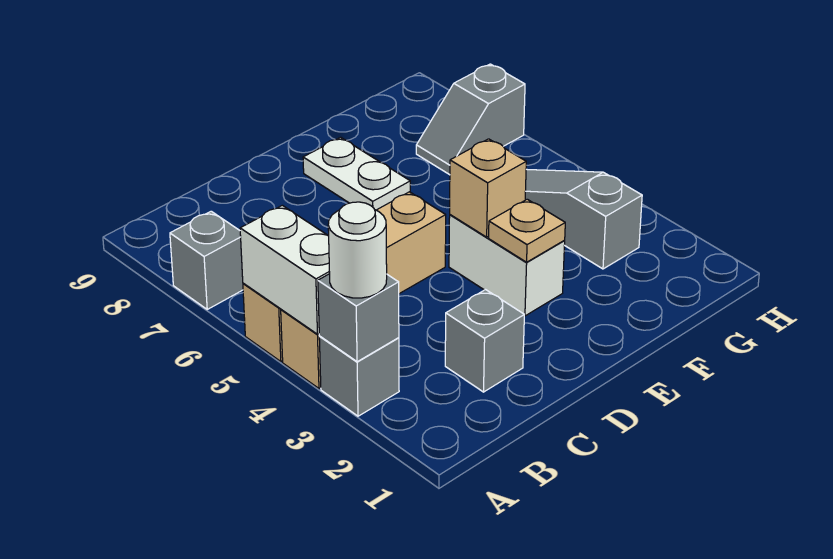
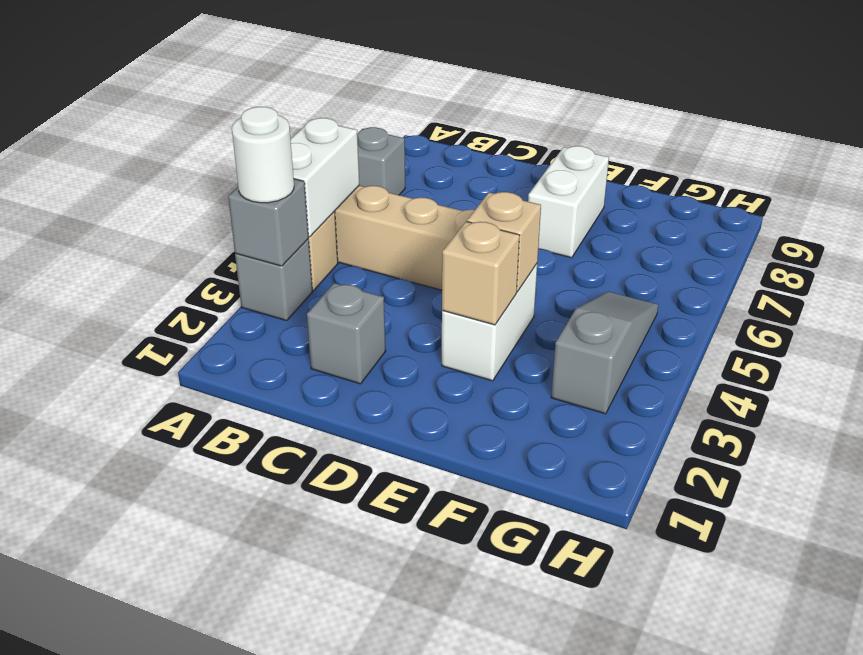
tan 1x1 plate [489,199,565,262] -> tan 1x1 brick [442,222,520,325]
white 1x2 plate [303,137,410,210] -> white 1x2 brick [528,146,609,258]
grey 1x2 slope [416,64,525,175] -> none

